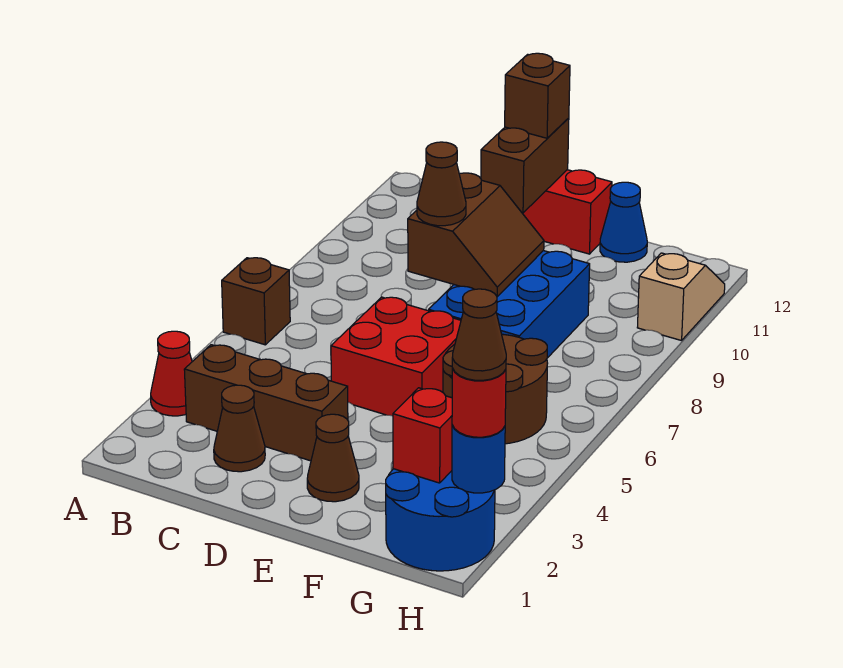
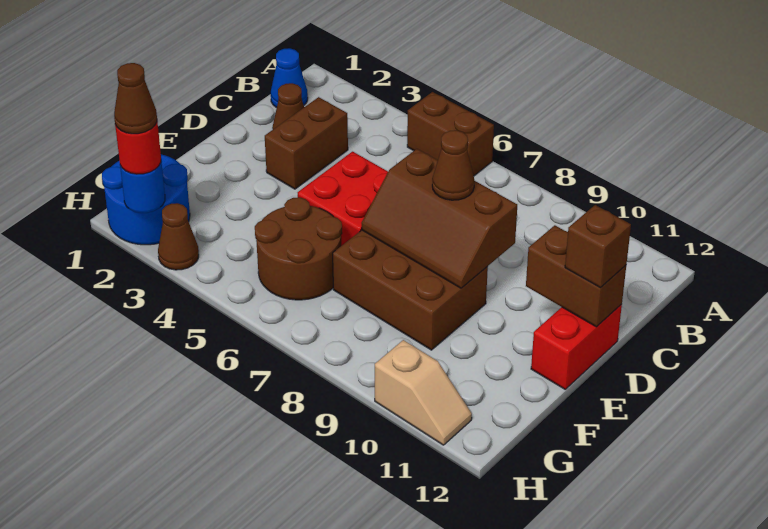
red 1x1 cone [151,331,192,416] -> none
brown 1x1 brick [222,258,290,345] -> brown 1x2 brick [407,92,494,176]
brown 1x3 brick [184,345,348,461] -> brown 1x2 brick [265,97,348,189]
brown 2x2 slope [408,173,544,297] -> brown 2x3 slope [362,149,517,288]
brown 1x1 cone [307,414,359,502] -> brown 1x1 cone moved to [158,203,199,270]
blue 2x3 brick [429,251,590,358] -> brown 2x3 brick [333,230,488,350]
blue 1x1 cone [600,182,647,262] -> blue 1x1 cone moved to [271,48,308,108]
red 1x1 brick [393,388,452,483] -> none

